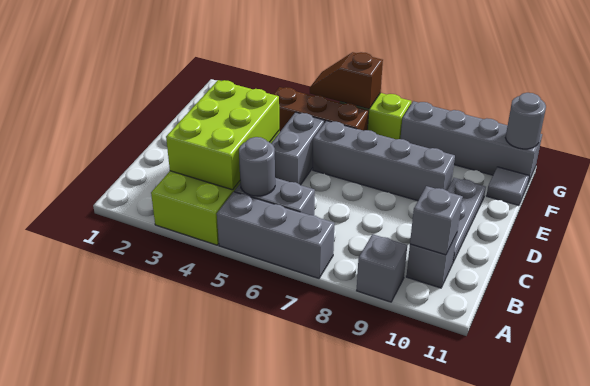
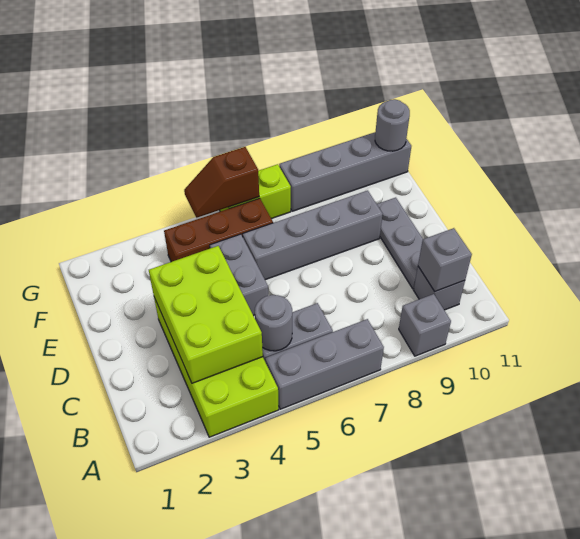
grey 1x1 tile [486,167,529,205] -> none

